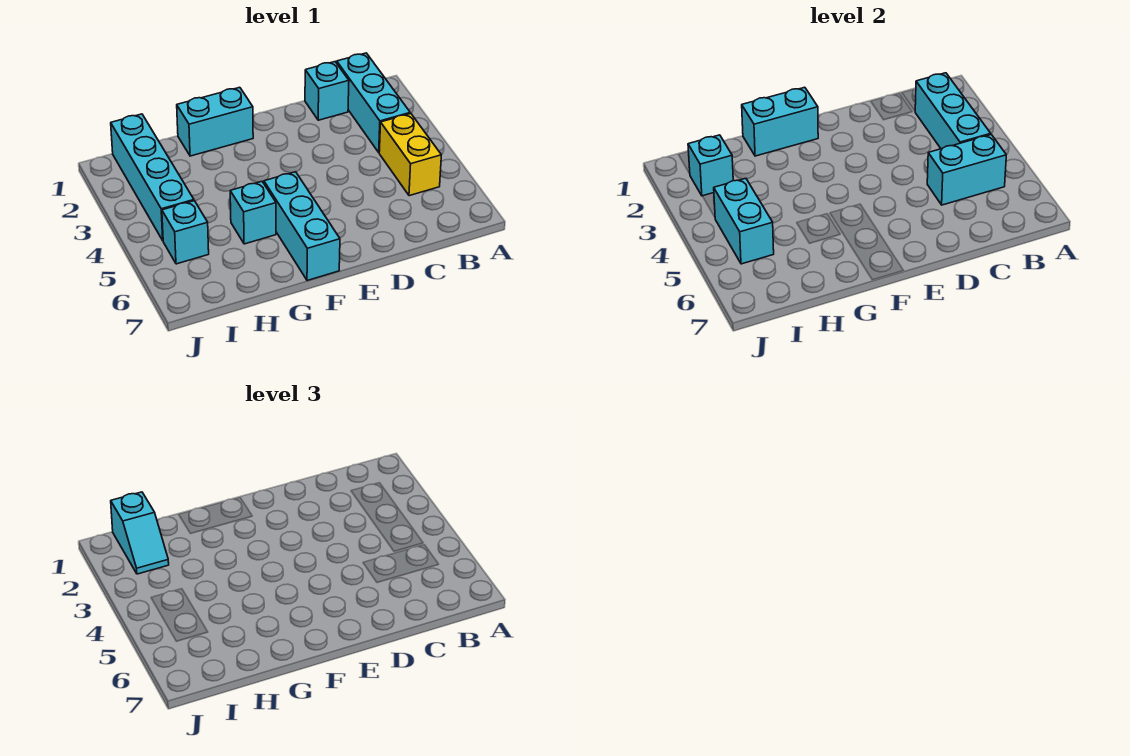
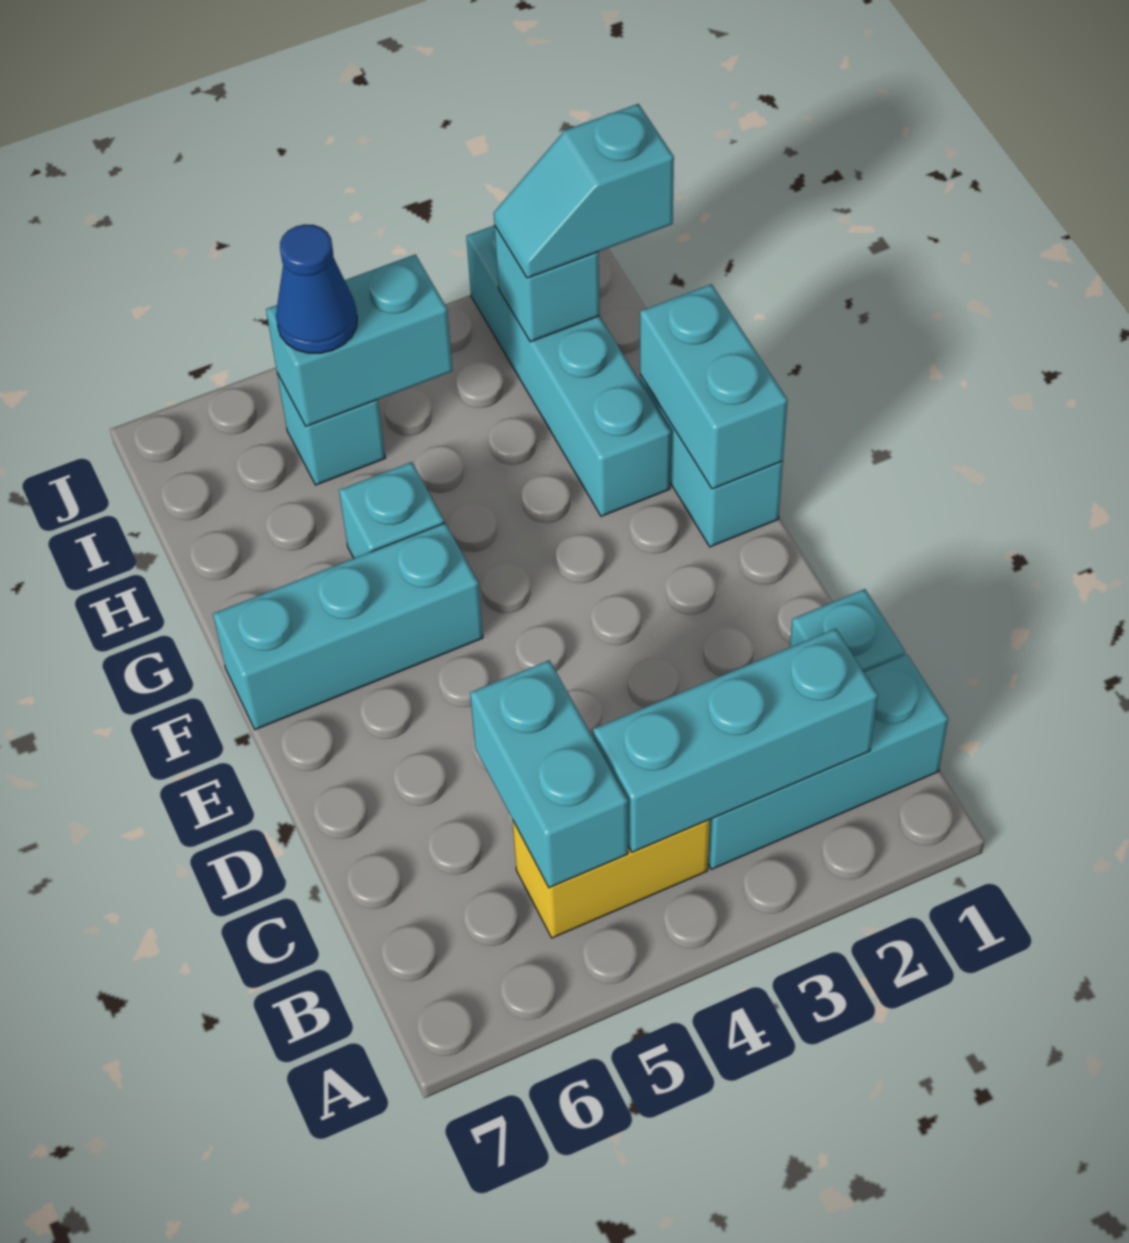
cyan 1x4 brick [111,114,194,240] -> cyan 1x4 brick turned to [466,225,671,516]
none -> blue 1x1 cone [276,224,357,353]

